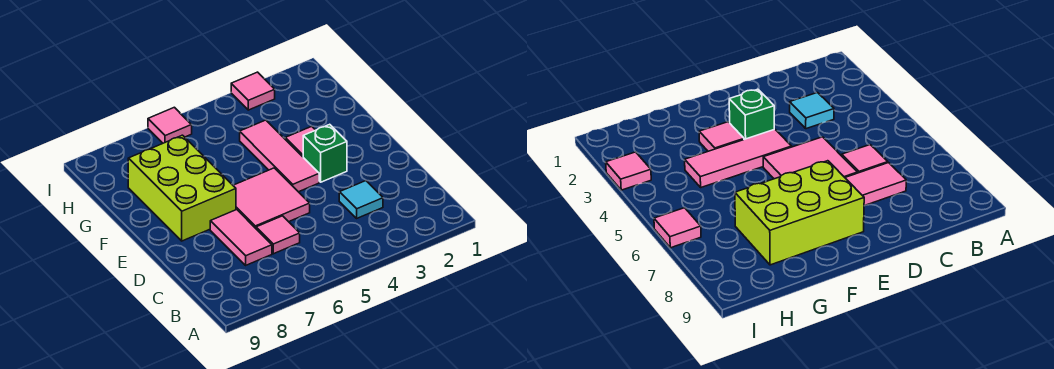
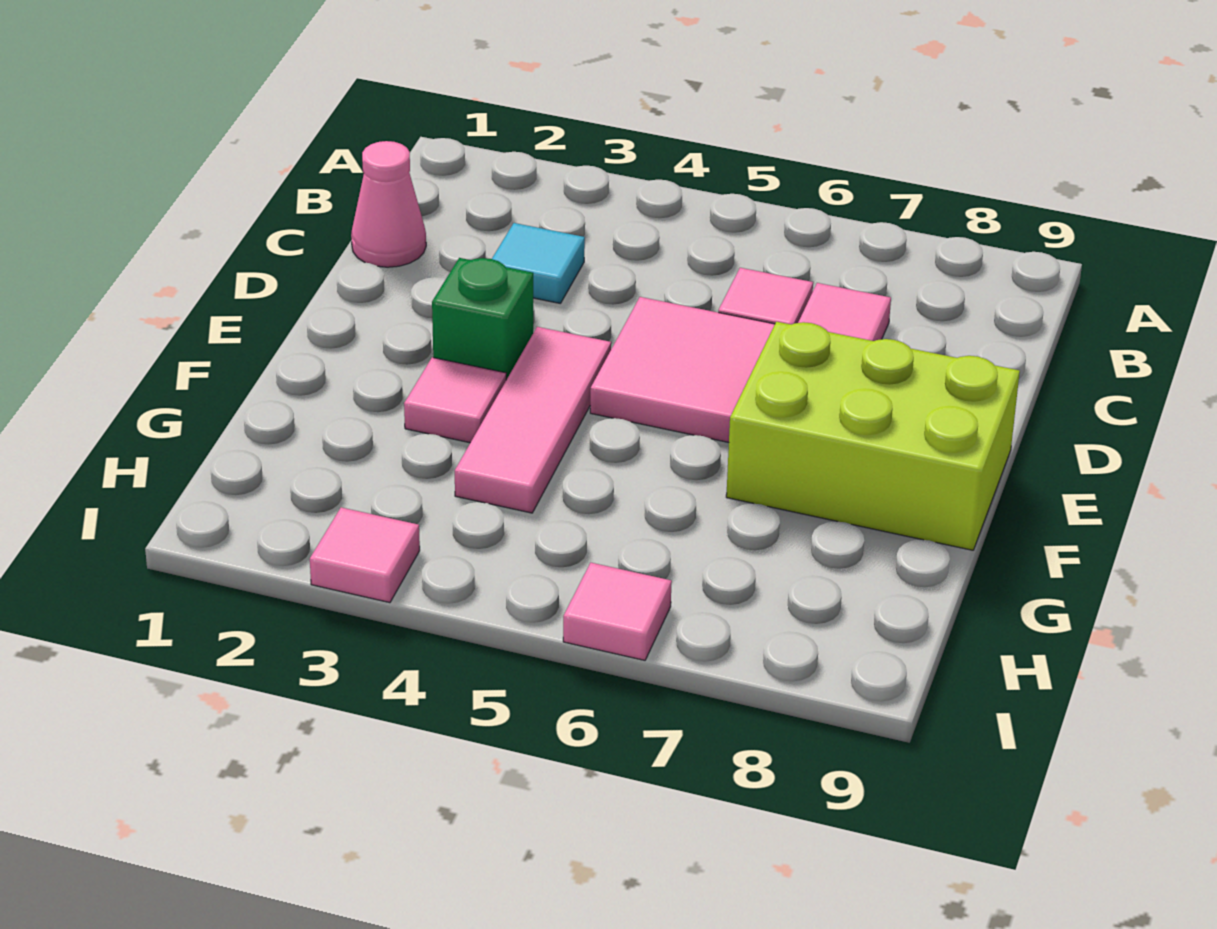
none -> pink 1x1 cone [351,141,426,267]
lime 2x3 brick [128,135,236,241] -> lime 2x3 brick turned to [726,322,1020,550]

